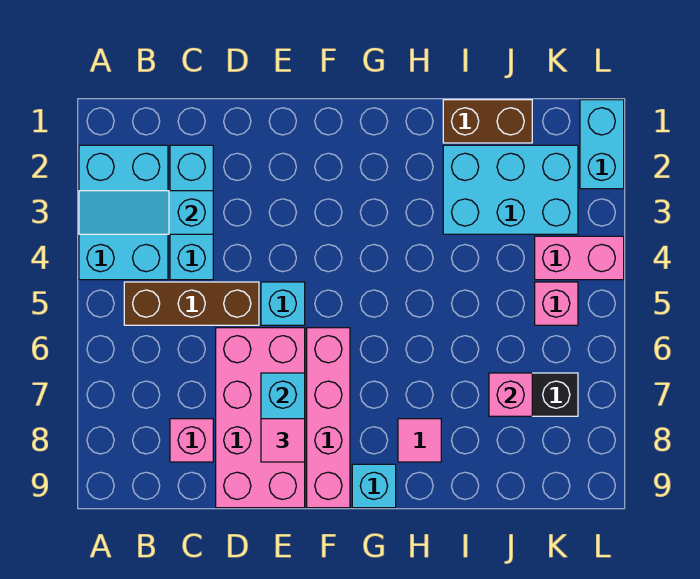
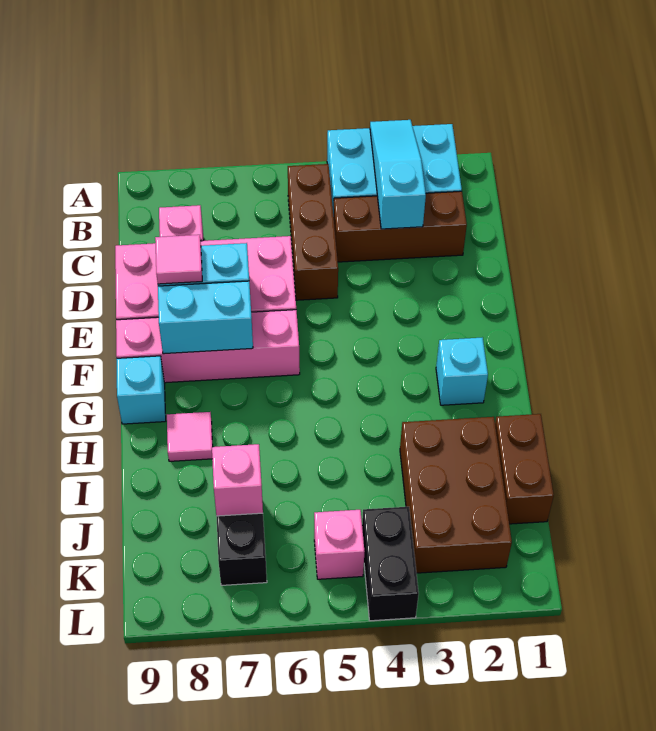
cyan 1x3 brick [170,145,213,280] -> brown 1x3 brick [334,191,467,262]
cyan 1x1 brick [261,282,305,325] -> cyan 1x1 brick moved to [436,338,488,405]
cyan 2x3 brick [443,145,578,234] -> brown 2x3 brick [400,417,512,573]
pink 1x2 brick [535,236,624,280] -> black 1x2 brick [362,507,419,621]
cyan 1x2 brick [580,100,624,189] -> cyan 1x2 brick moved to [158,281,253,354]

